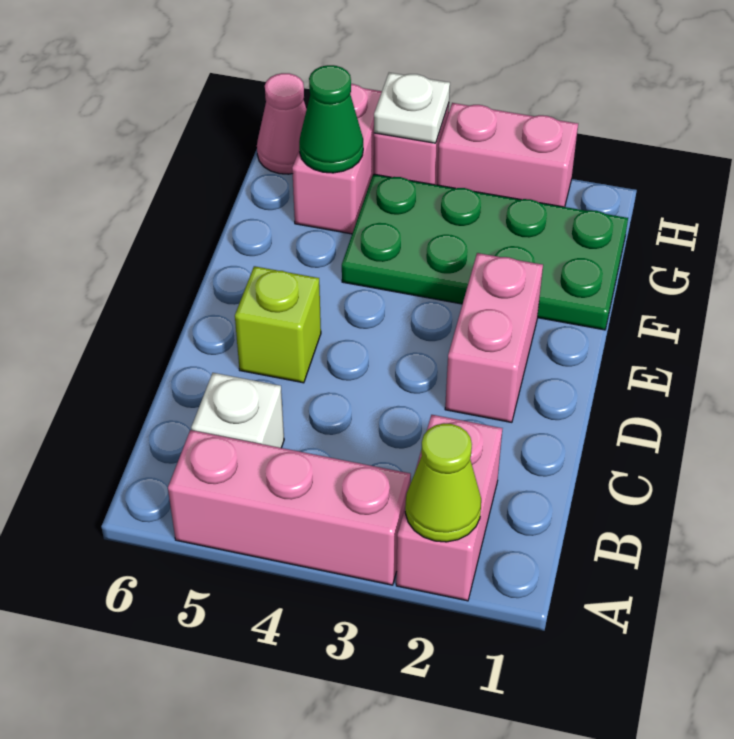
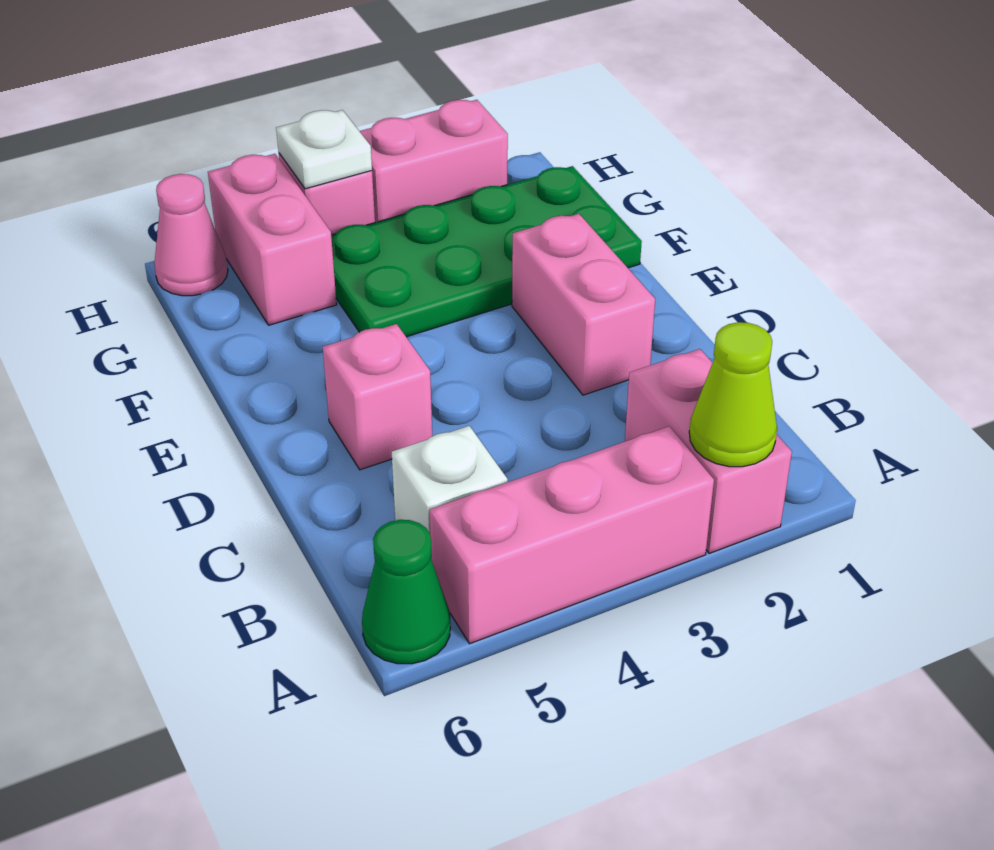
lime 1x1 brick [235,266,321,383] -> pink 1x1 brick [323,324,432,470]
green 1x1 cone [299,65,363,173] -> green 1x1 cone moved to [362,520,450,664]

